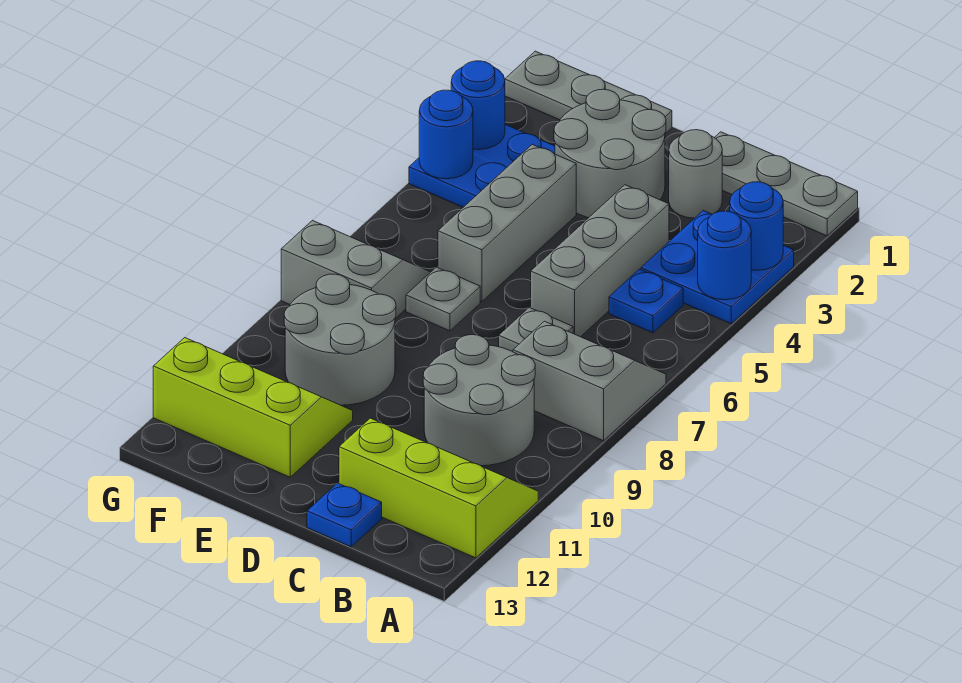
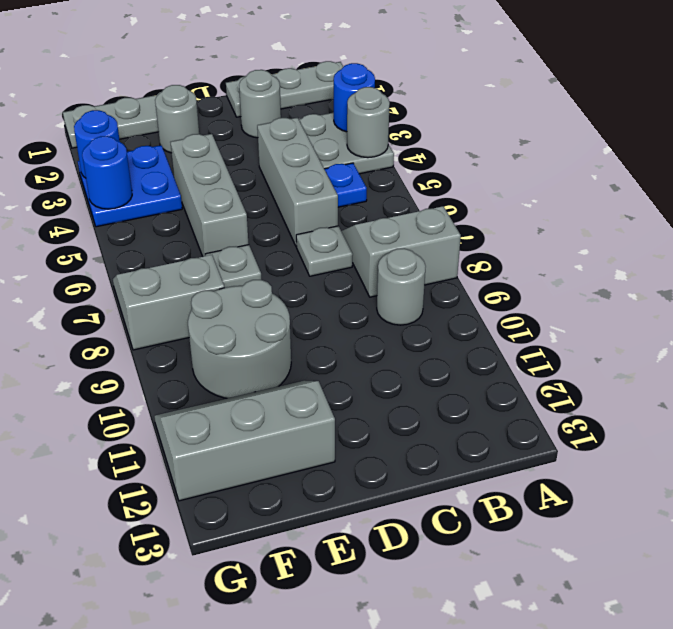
blue 2x2 plate [641,211,794,323] -> grey 2x2 plate [299,112,394,174]
blue 1x1 round brick [698,211,751,300] -> grey 1x1 round brick [347,87,390,158]
lime 2x3 slope [339,418,538,558] -> none
grey 2x2 round brick [423,335,535,466] -> grey 1x1 round brick [377,248,426,325]
blue 1x1 plate [307,483,382,547] -> none
grey 2x2 round brick [554,89,666,218] -> grey 1x1 round brick [155,85,199,153]
lime 2x3 slope [153,338,353,477] -> grey 2x3 slope [154,380,335,501]

